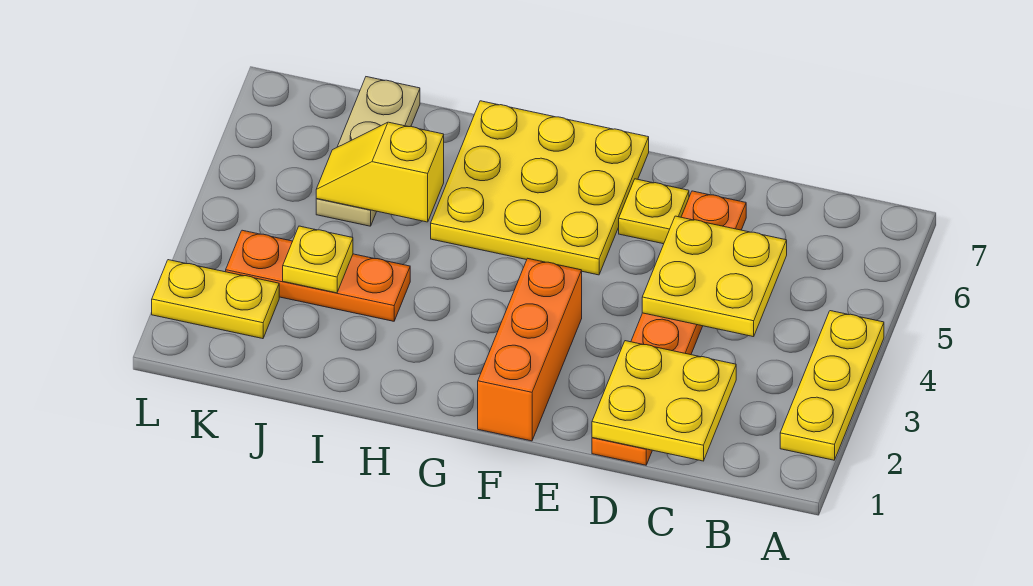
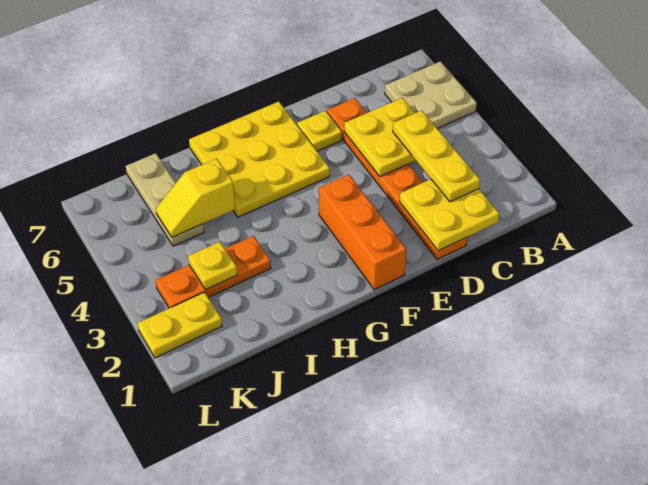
yellow 1x3 plate [780,311,884,460] -> yellow 1x3 plate moved to [393,110,480,202]
none -> tan 2x2 plate [385,61,477,129]

